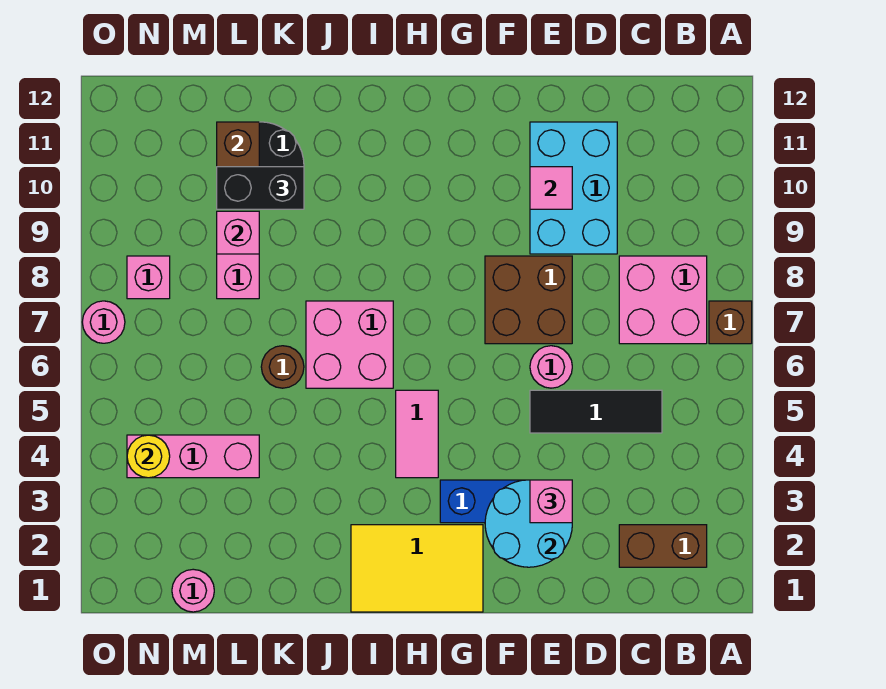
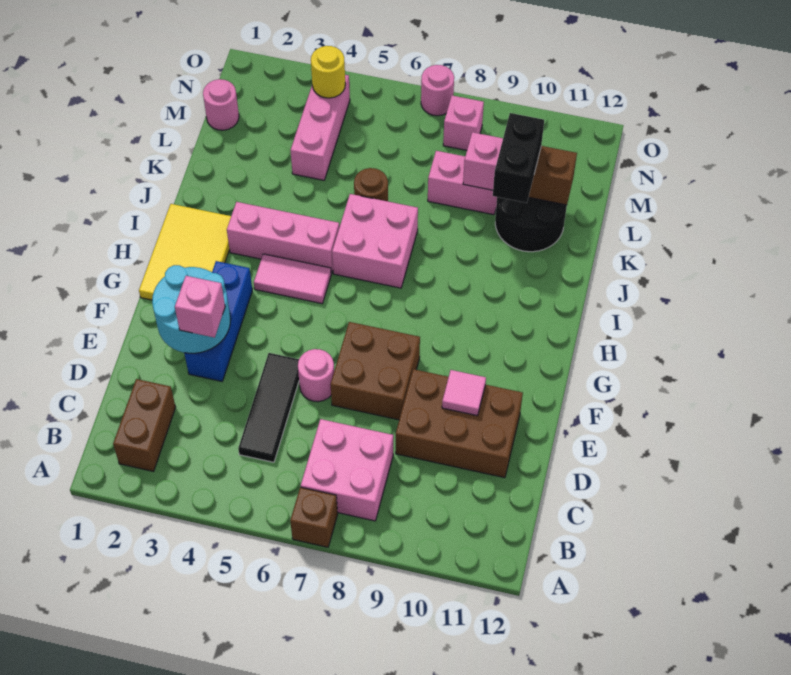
cyan 2x3 brick [530,122,617,254] -> brown 2x3 brick [396,369,523,478]
none -> pink 1x3 brick [227,202,339,273]

